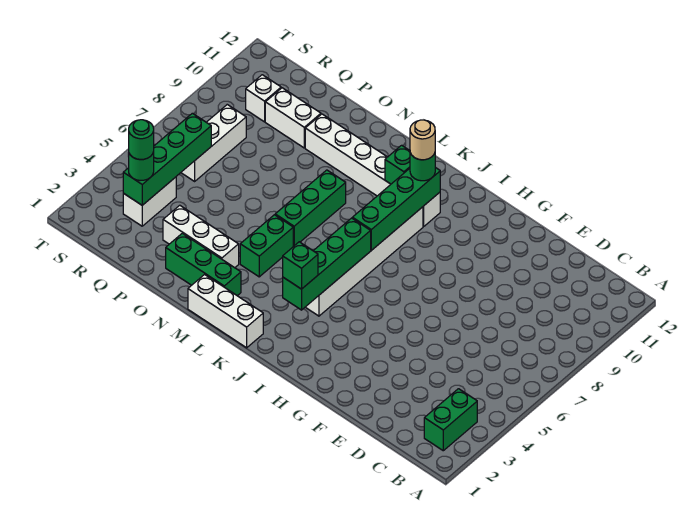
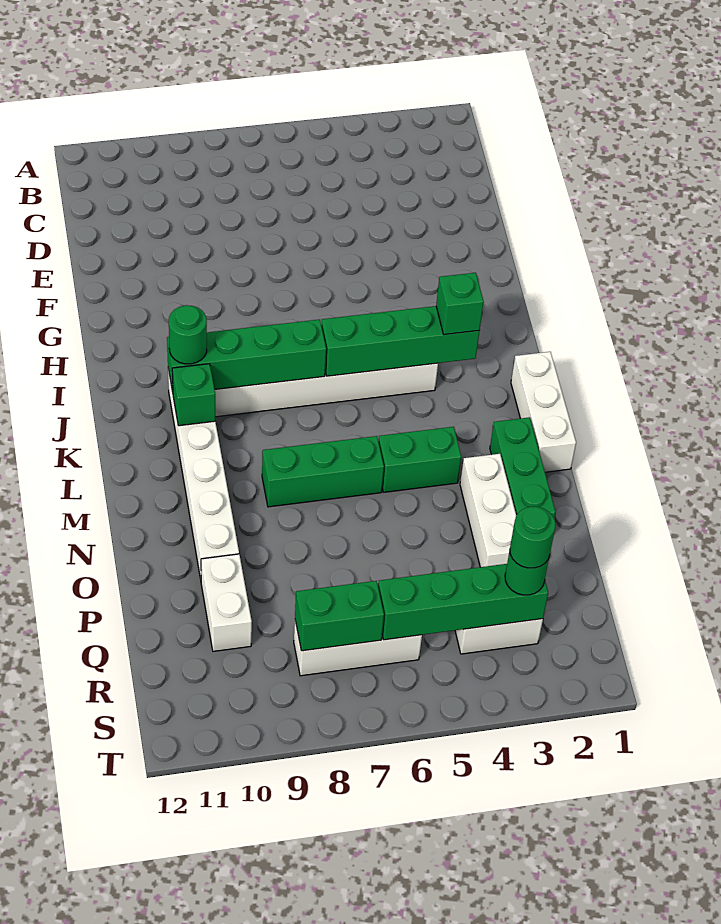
green 1x2 brick [424,389,477,451] -> green 1x2 brick moved to [295,581,384,651]
tan 1x1 round brick [410,120,435,160] -> none
white 1x1 brick [246,75,281,122] -> none

